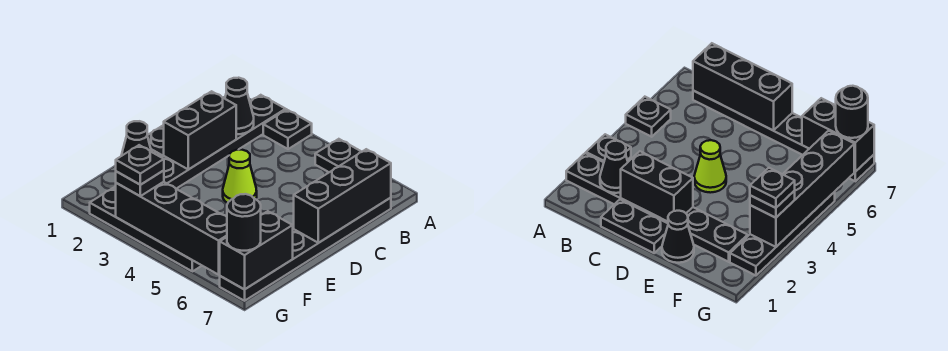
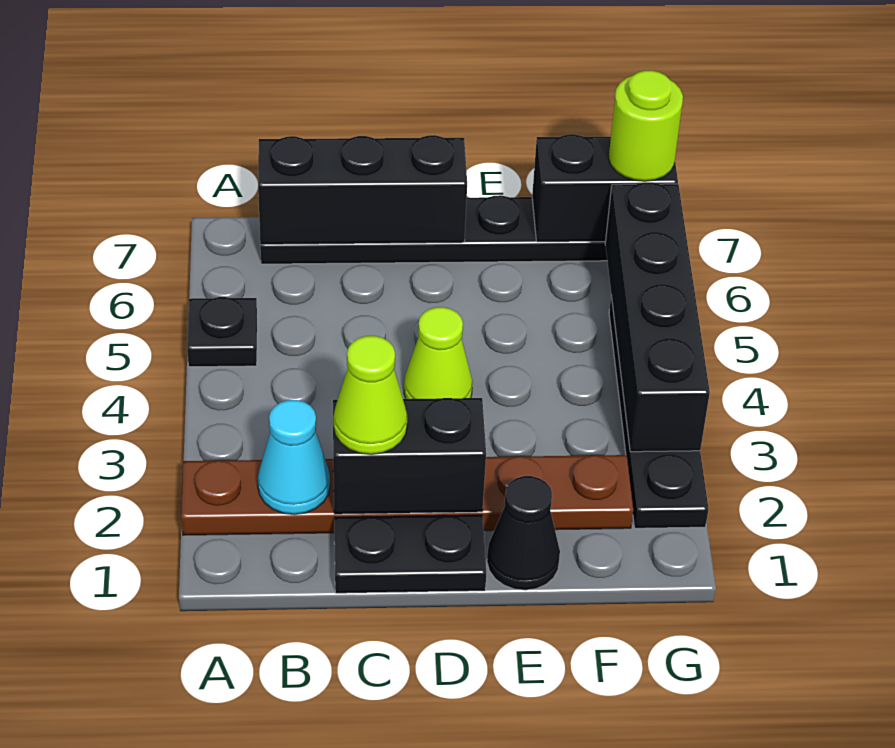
black 1x6 plate [114,95,286,189] -> brown 1x6 plate [181,455,633,535]
black 1x1 plate [263,110,312,149] -> none
black 1x1 cone [225,78,254,134] -> cyan 1x1 cone [258,400,330,515]
none -> lime 1x1 cone [333,336,407,454]
black 1x1 plate [116,170,164,196] -> none
black 1x1 plate [116,145,164,185] -> none
black 1x1 round brick [227,194,261,251] -> lime 1x1 round brick [609,71,683,181]

